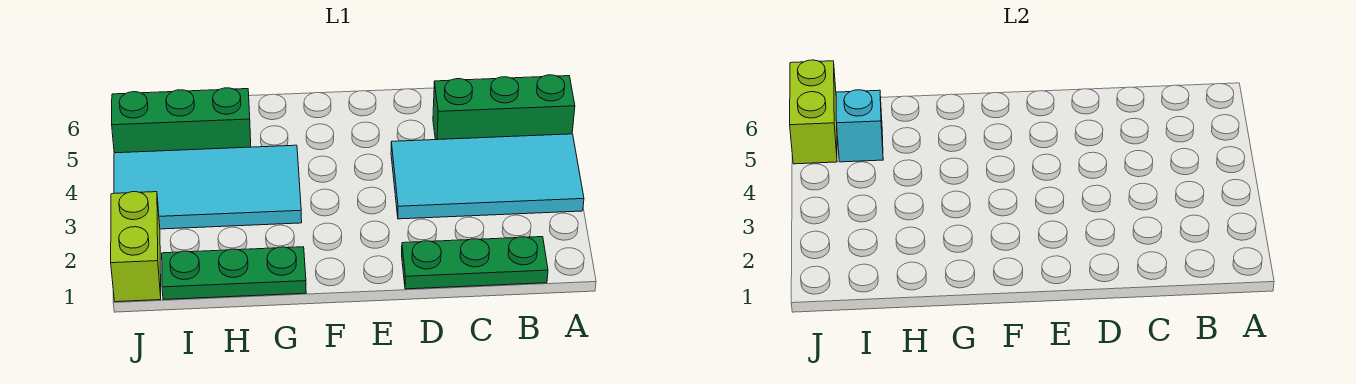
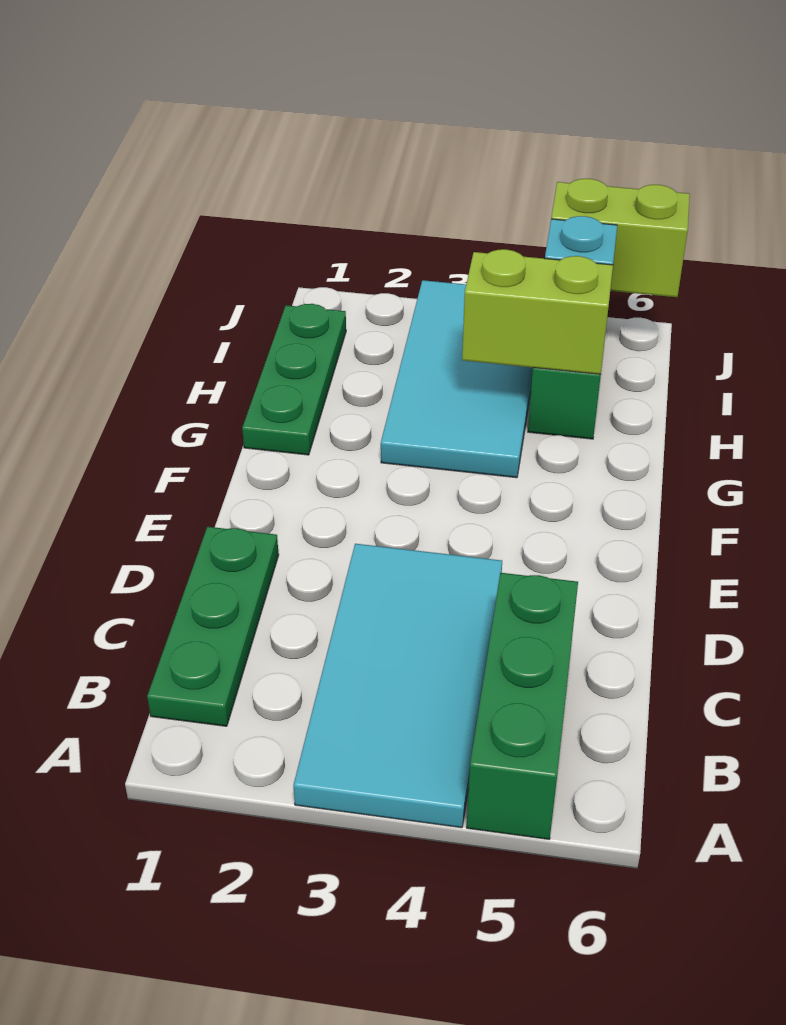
lime 1x2 brick [111,192,161,302] -> lime 1x2 brick moved to [462,249,613,374]

